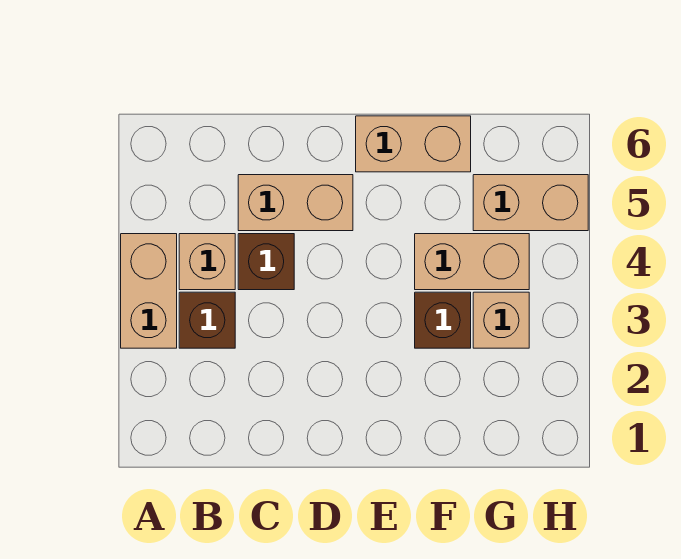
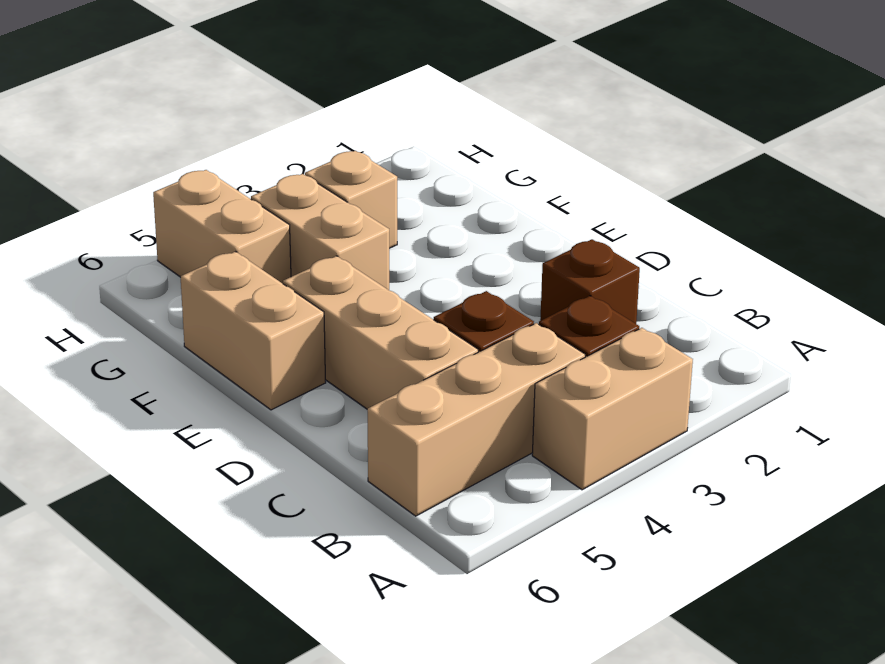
tan 1x1 brick [179,234,235,290] -> tan 1x3 brick [367,323,585,516]
tan 1x2 brick [238,175,353,231] -> tan 1x3 brick [283,256,478,409]
brown 1x1 brick [415,292,471,348] -> brown 1x1 brick moved to [540,239,640,324]

